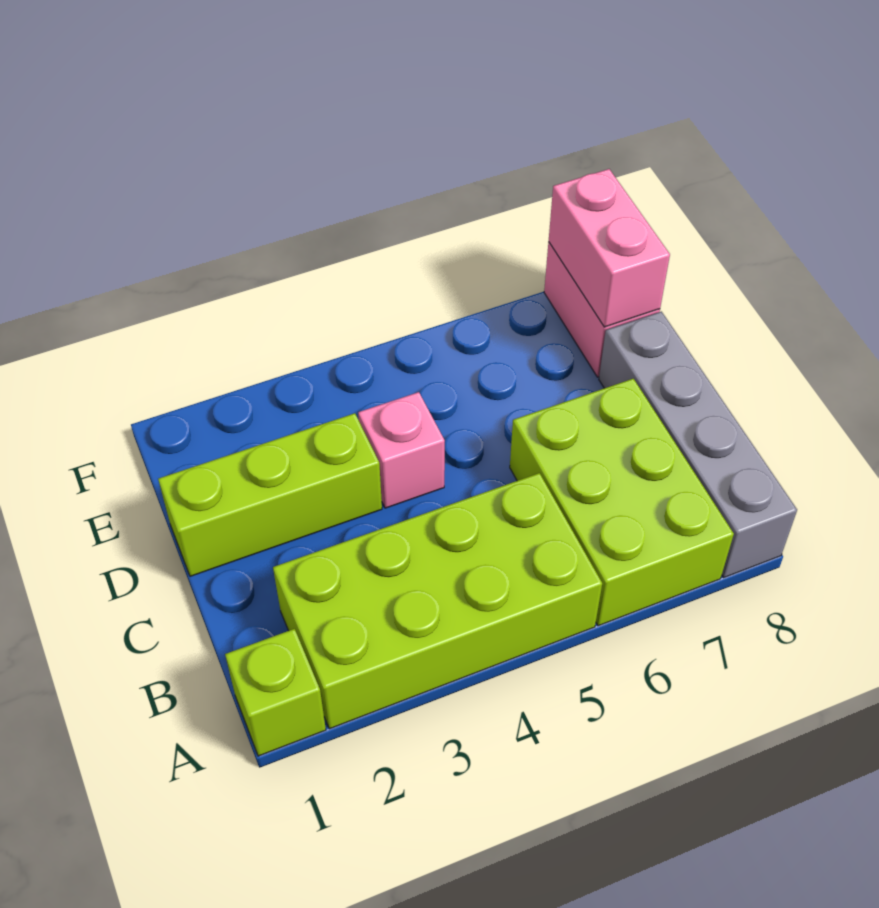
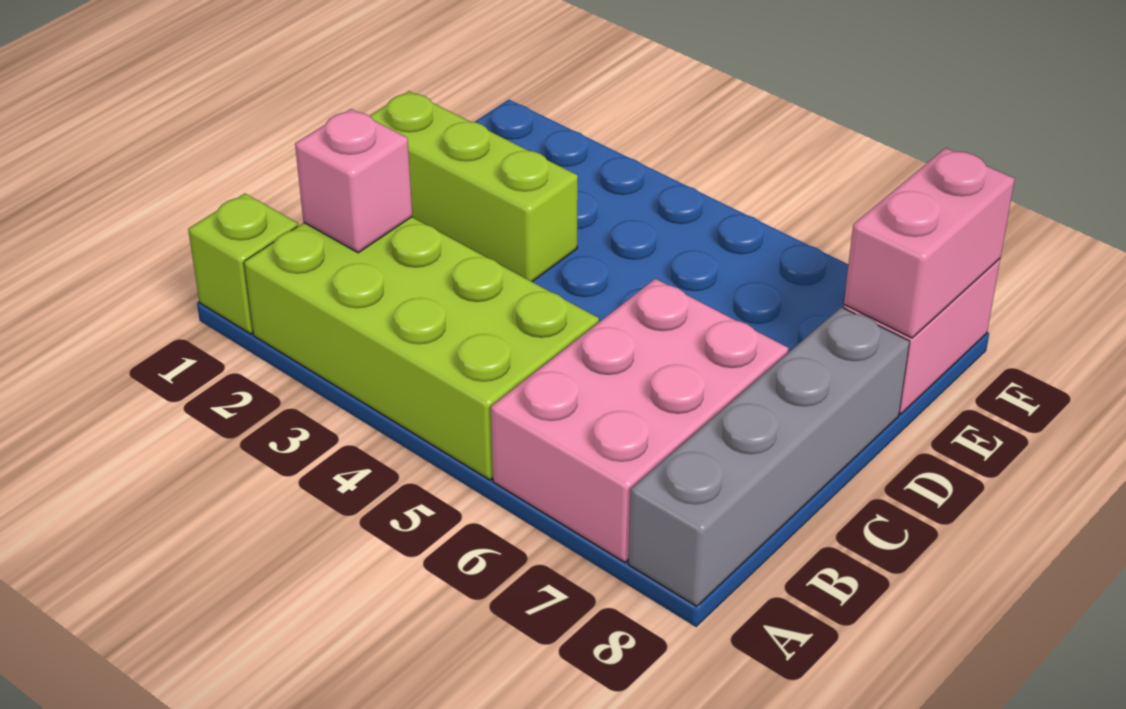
lime 2x3 brick [510,379,734,626] -> pink 2x3 brick [491,279,788,562]
pink 1x1 brick [358,392,445,508] -> pink 1x1 brick moved to [295,109,412,253]

